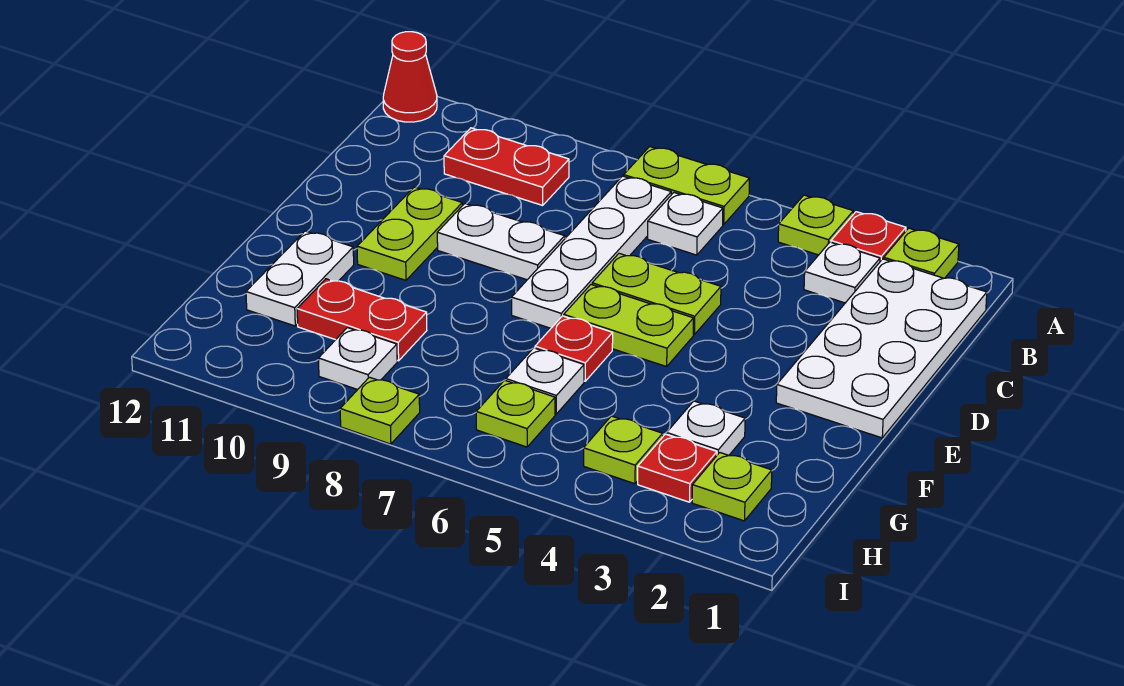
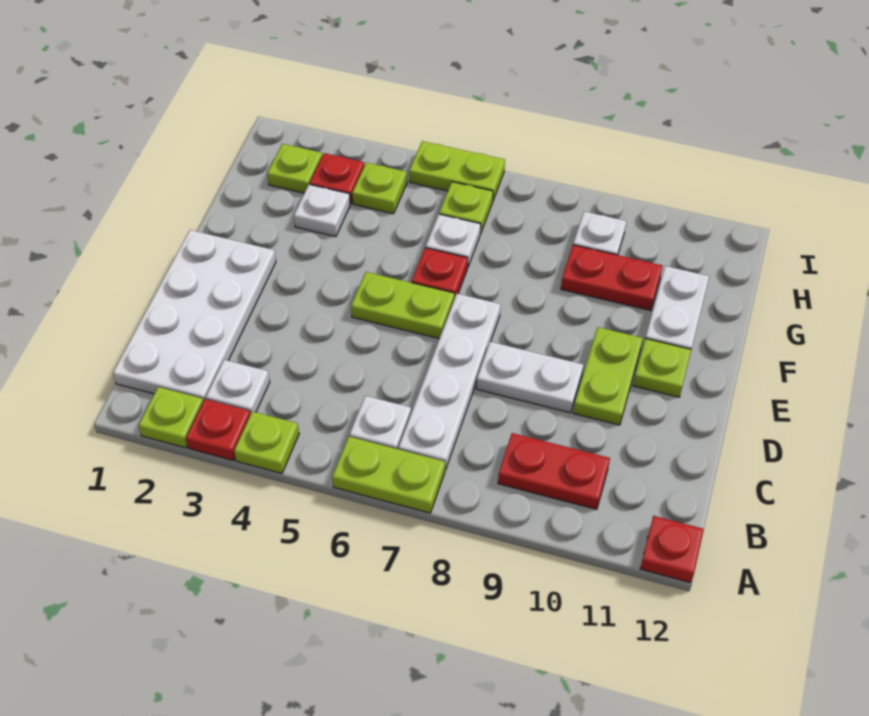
red 1x1 cone [383,32,437,122] -> red 1x1 plate [640,516,704,583]
lime 1x2 plate [592,253,721,335] -> lime 1x2 plate moved to [409,141,505,200]
lime 1x1 plate [340,377,420,444] -> lime 1x1 plate moved to [633,338,691,397]

